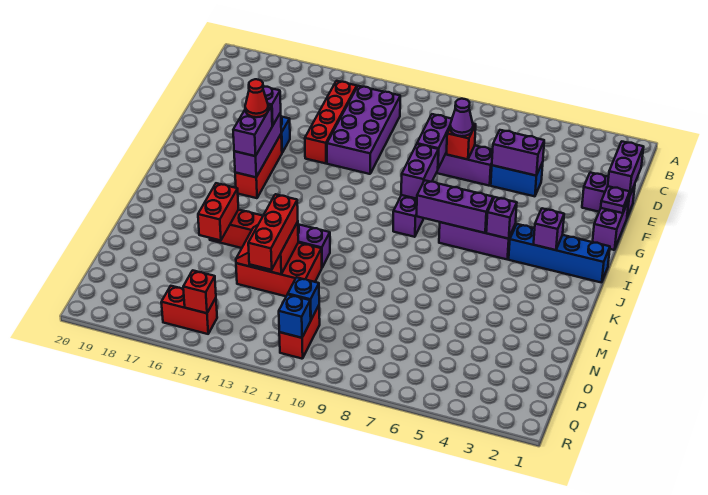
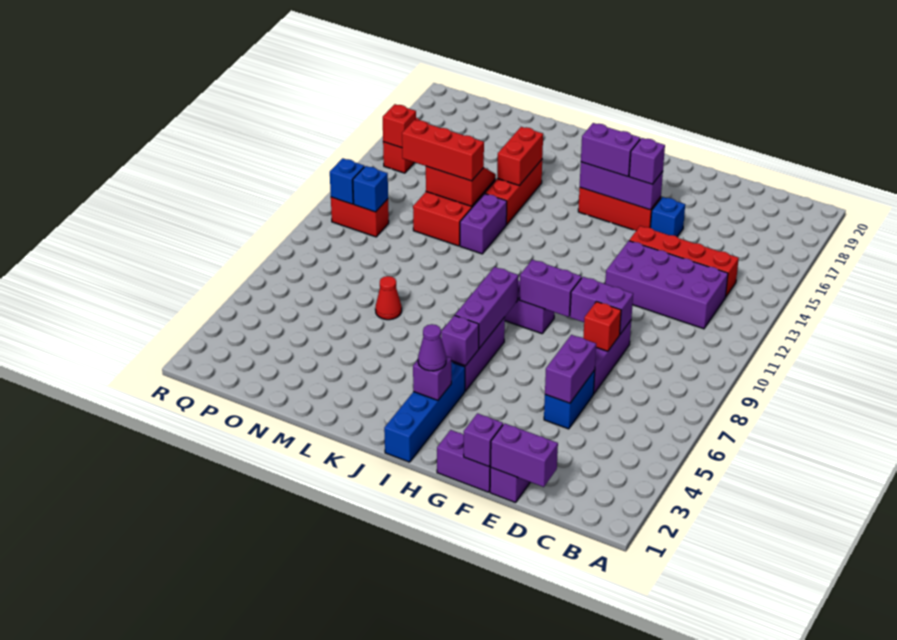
purple 1x1 cone [450,99,473,136] -> purple 1x1 cone moved to [418,324,446,371]
purple 1x1 plate [601,186,630,213] -> purple 1x1 brick [464,413,503,467]
red 1x1 cone [245,79,268,117] -> red 1x1 cone moved to [375,276,402,320]
red 1x2 brick [198,183,238,240] -> red 1x2 brick turned to [497,127,543,186]

